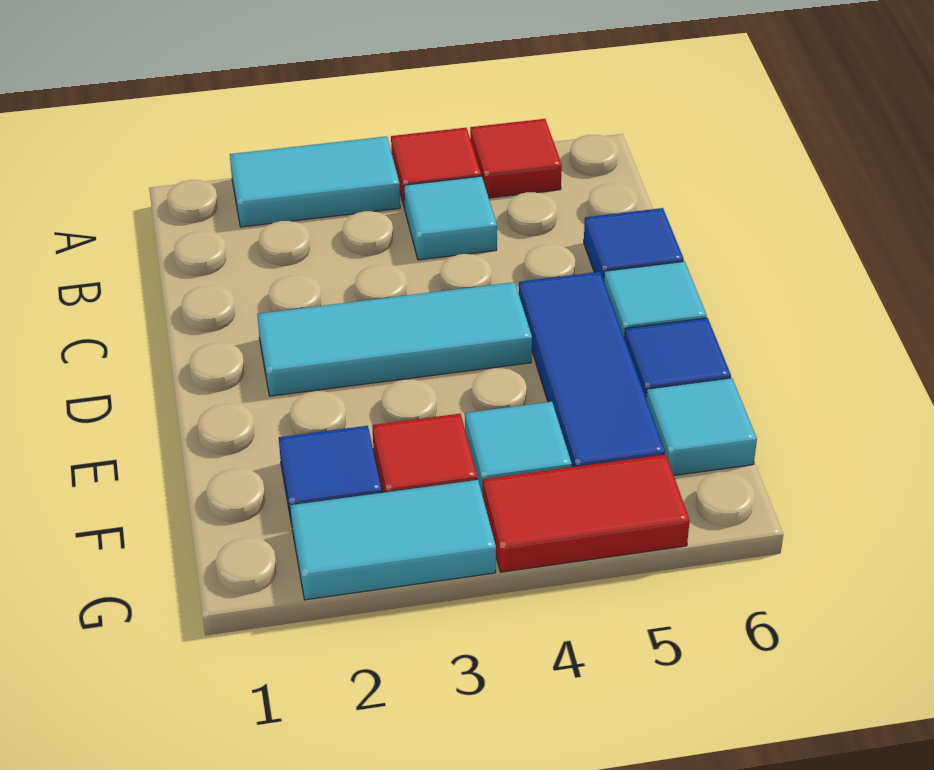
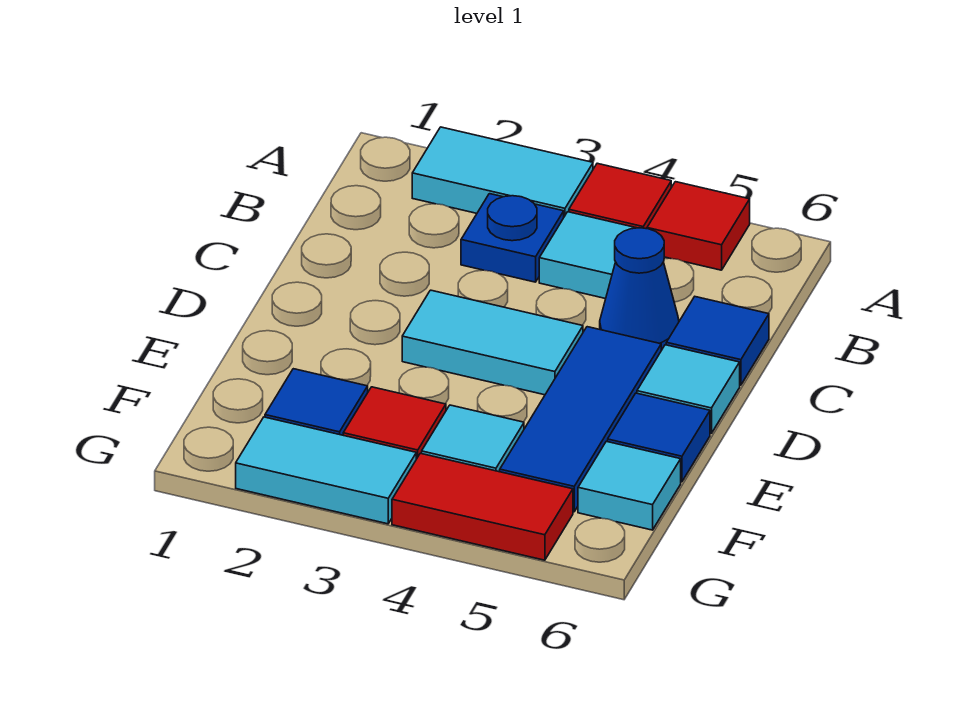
none -> blue 1x1 plate [461,194,564,282]
none -> blue 1x1 cone [600,228,679,350]
cyan 1x3 tile [257,282,532,396] -> cyan 1x2 tile [402,290,583,395]

